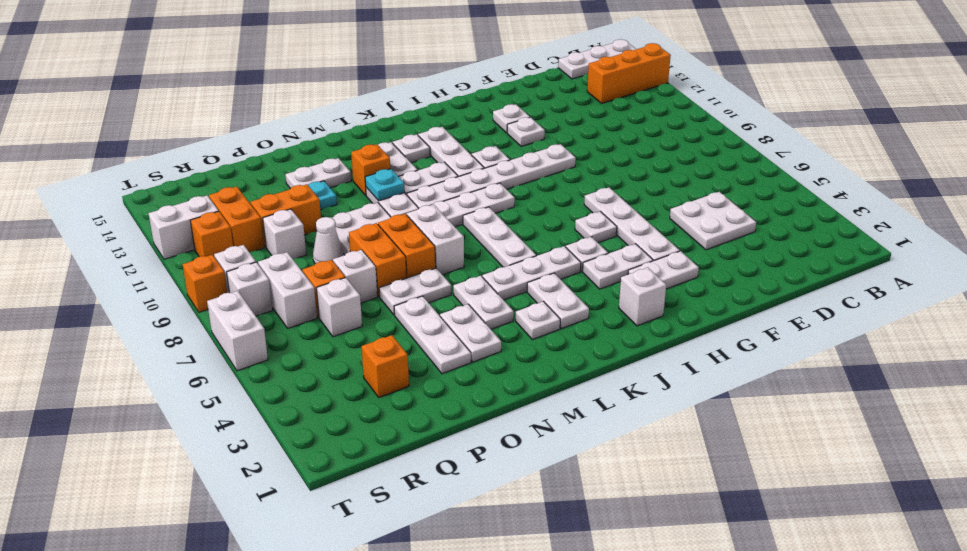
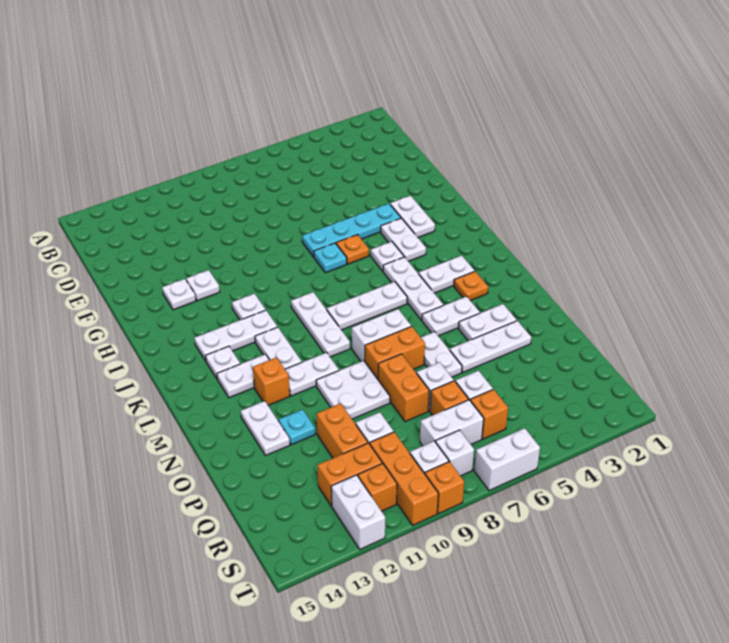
orange 1x3 brick [587,43,671,103] -> orange 1x3 brick moved to [370,432,438,525]
white 1x3 plate [558,39,636,79] -> none
white 2x2 plate [670,192,756,250] -> none
white 1x4 plate [584,187,680,261] -> cyan 1x4 plate [302,204,401,257]
white 1x6 plate [407,144,576,208] -> none
white 1x1 plate [575,211,617,243] -> orange 1x1 plate [336,235,369,264]
white 1x1 brick [619,267,666,326] -> none
white 1x1 plate [516,301,560,340] -> orange 1x1 plate [454,271,488,301]
cyan 1x1 plate [365,169,405,201] -> cyan 1x1 plate moved to [314,243,347,273]
orange 1x2 brick [349,223,407,297] -> orange 1x2 brick turned to [378,354,429,422]
white 1x1 cone [313,217,344,264] -> none
orange 1x1 brick [362,335,409,397] -> orange 1x1 brick moved to [470,389,508,439]

